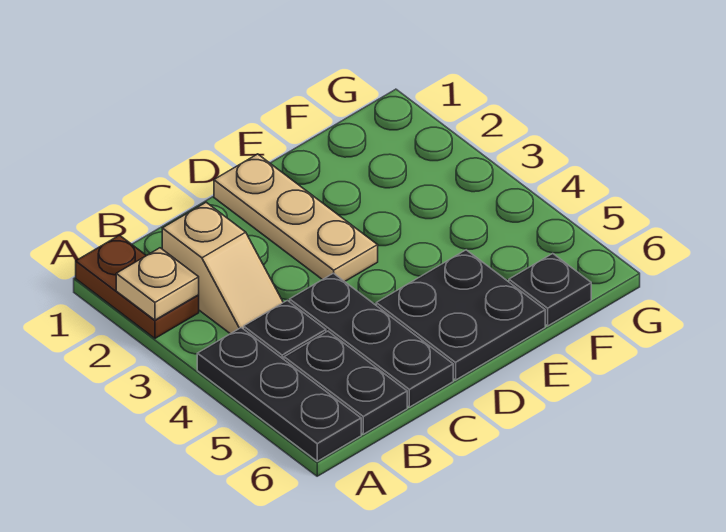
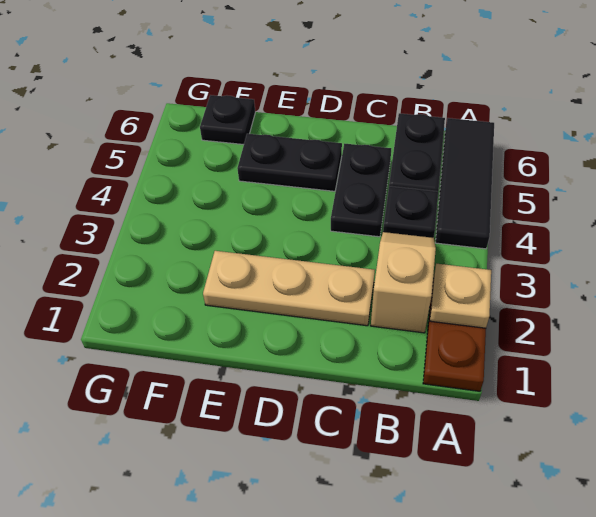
black 1x3 plate [197,327,361,461] -> black 1x3 tile [435,118,494,249]
black 1x3 plate [290,273,453,407] -> black 1x2 plate [331,144,391,237]
tan 1x3 plate [214,154,378,282] -> tan 1x3 plate turned to [203,251,375,326]
black 2x2 plate [376,250,545,380] -> black 1x2 plate [237,134,342,191]

